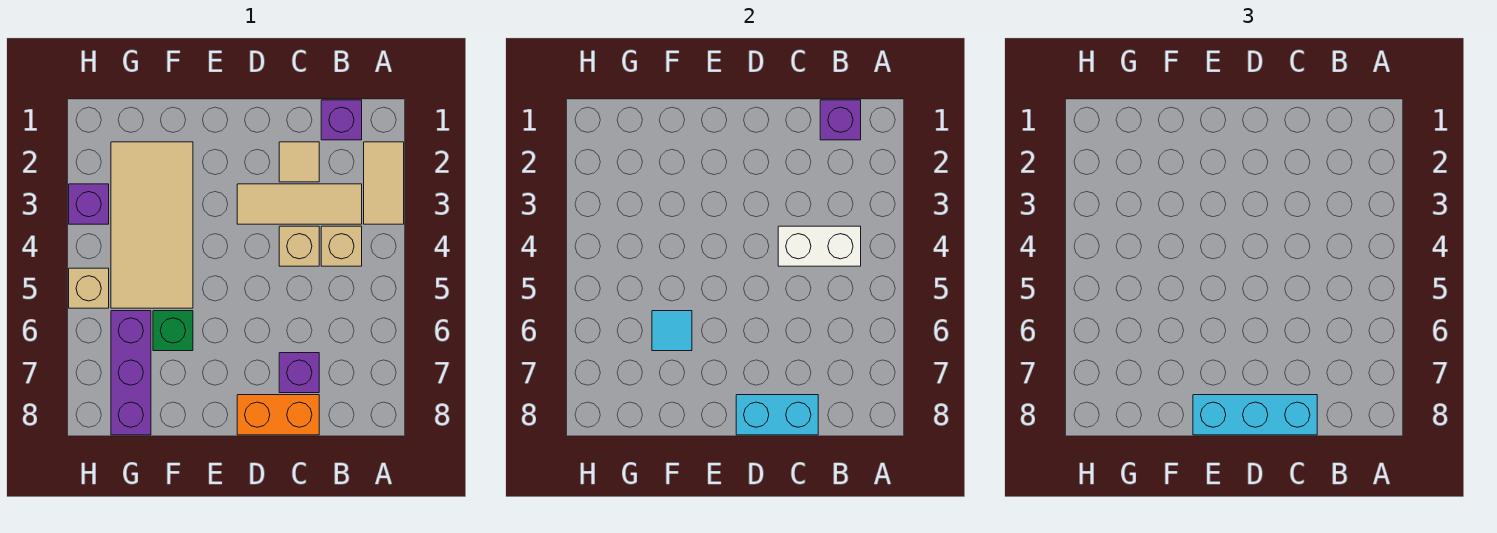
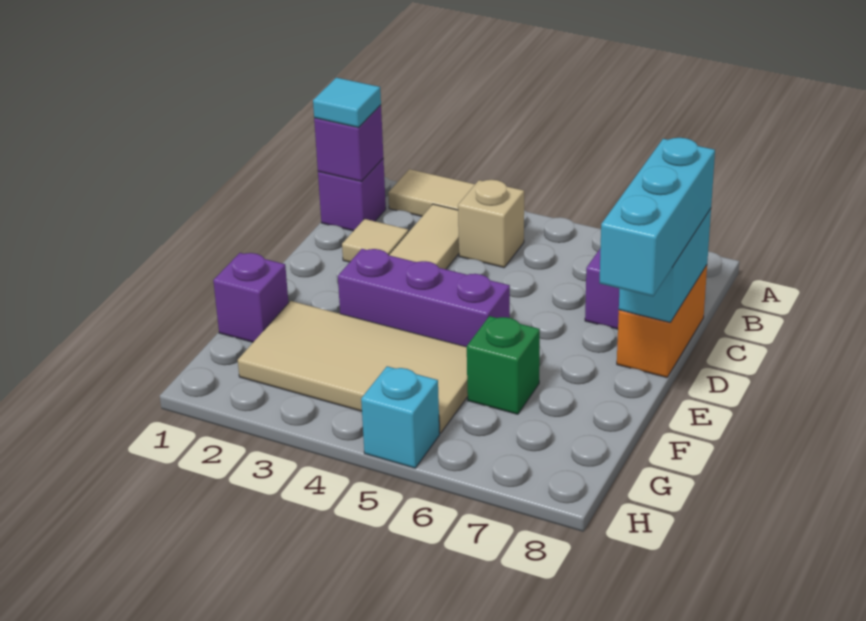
white 1x2 brick [778,226,861,266] -> none
tan 1x1 brick [279,226,319,266] -> none
cyan 1x1 tile [652,311,692,351] -> cyan 1x1 tile moved to [313,78,381,128]
purple 1x3 brick [111,311,151,435] -> purple 1x3 brick moved to [338,249,510,347]
purple 1x1 brick [69,184,109,224] -> purple 1x1 brick moved to [213,253,288,342]
tan 1x1 brick [69,268,109,308] -> cyan 1x1 brick [361,366,440,468]

